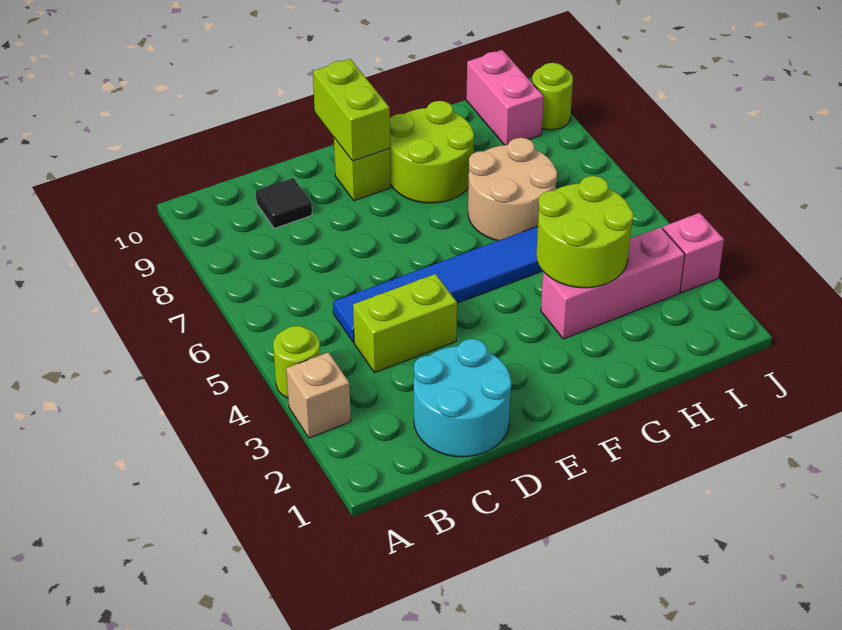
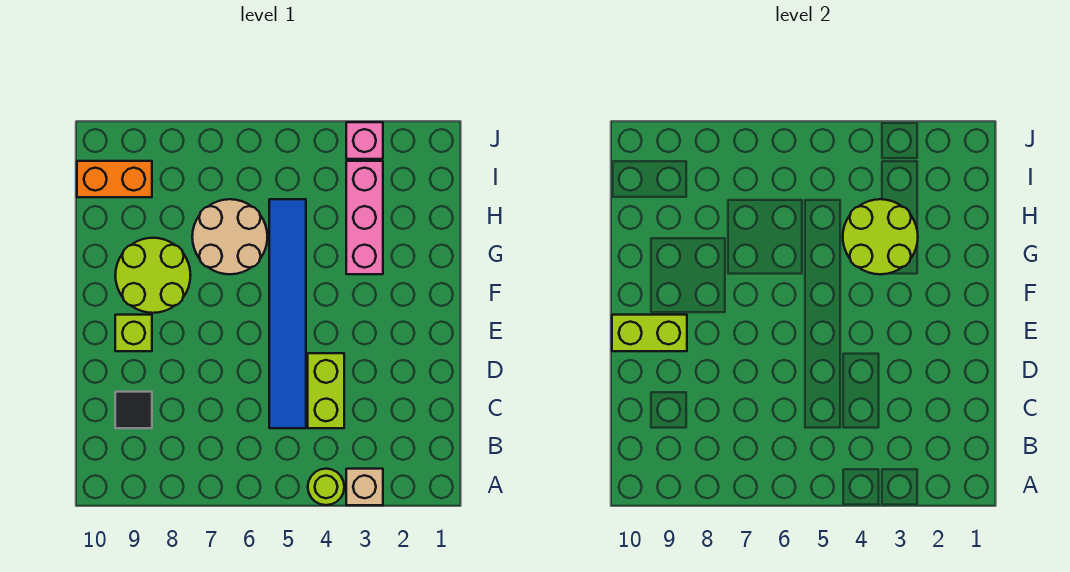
cyan 2x2 round brick [414,339,511,457] -> none
pink 1x2 brick [466,50,544,145] -> orange 1x2 brick [77,161,152,197]
lime 1x1 round brick [532,63,573,130] -> none

